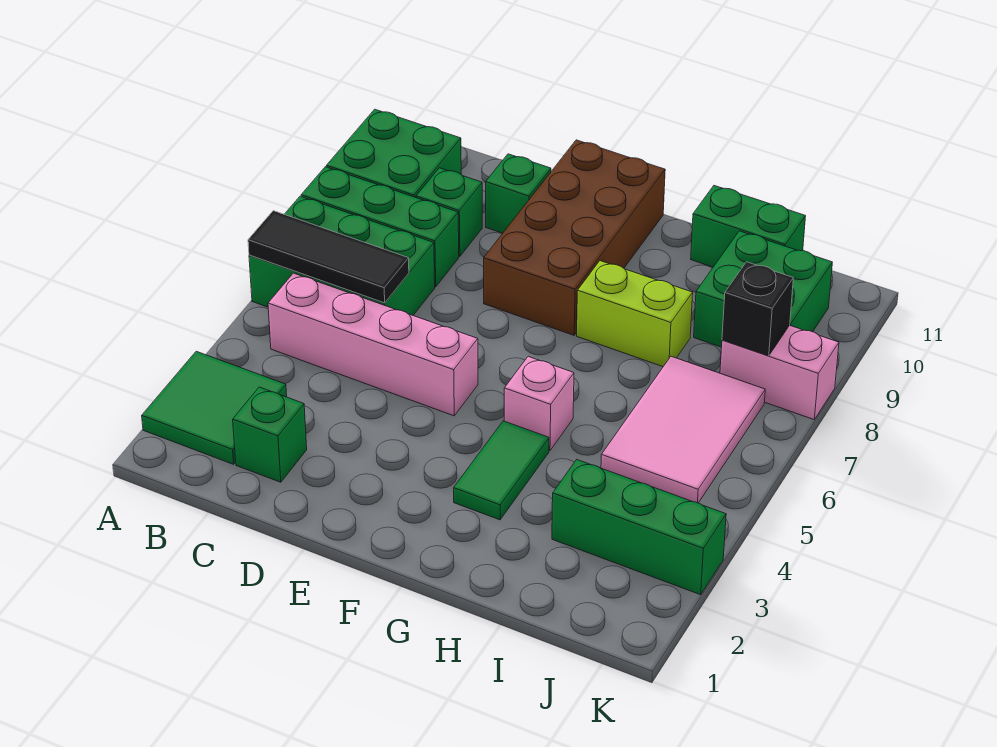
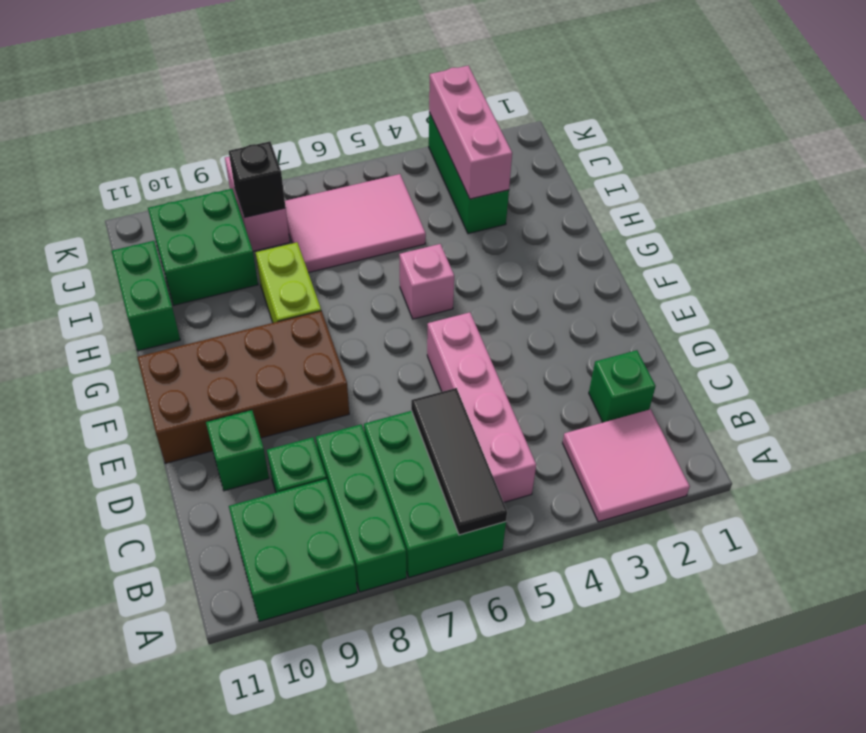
green 2x2 tile [142,351,287,464] -> pink 2x2 tile [563,409,690,522]
green 1x2 tile [454,421,549,520] -> none
none -> pink 1x3 brick [429,66,512,199]

